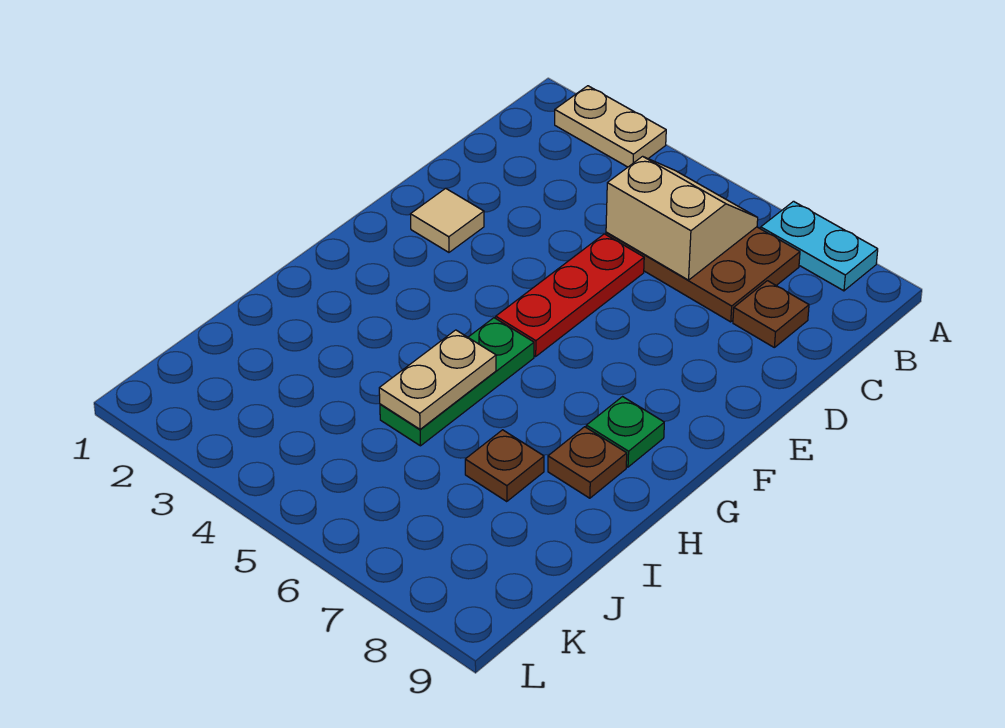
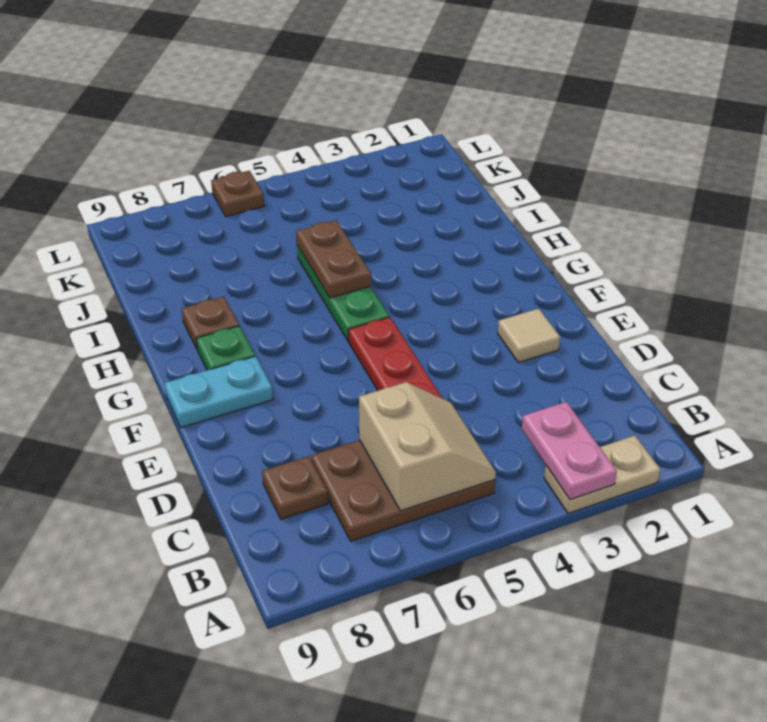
none -> pink 1x2 plate [522,402,617,500]
cyan 1x2 plate [761,201,878,291] -> cyan 1x2 plate moved to [164,356,273,427]
tan 2x2 slope [606,156,758,280] -> tan 2x2 slope turned to [359,382,496,511]
tan 1x2 plate [379,330,496,429] -> brown 1x2 plate [296,220,371,298]
brown 1x1 plate [465,430,544,502] -> brown 1x1 plate moved to [211,171,264,216]

